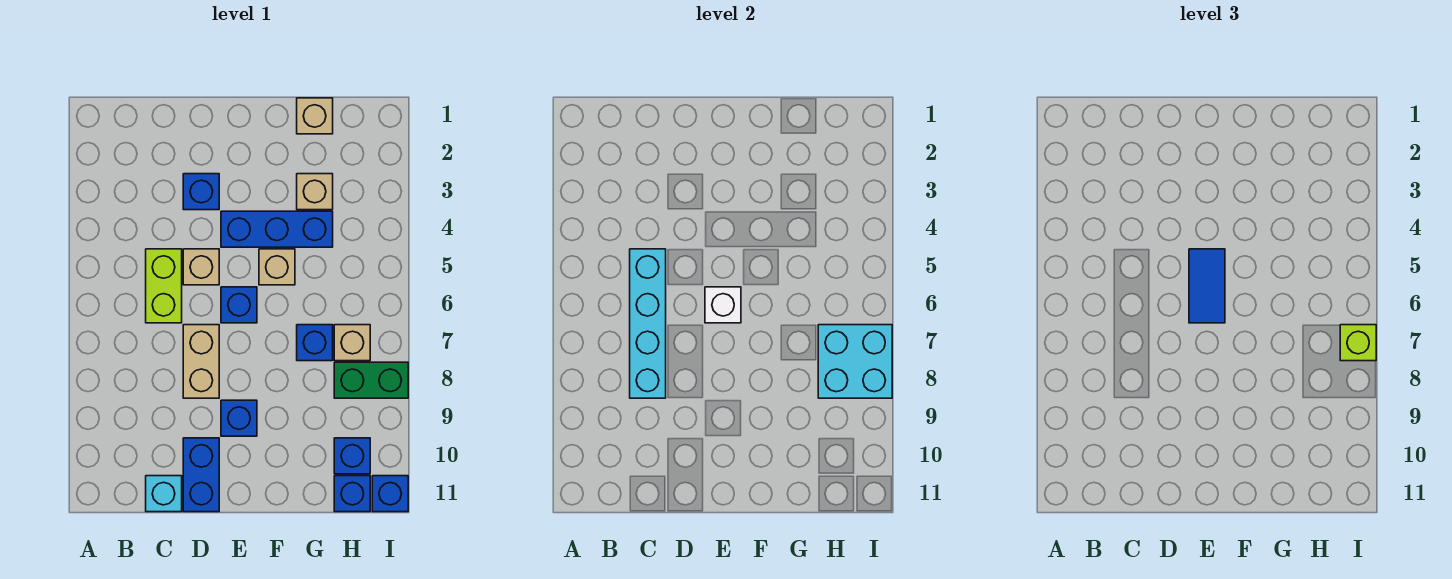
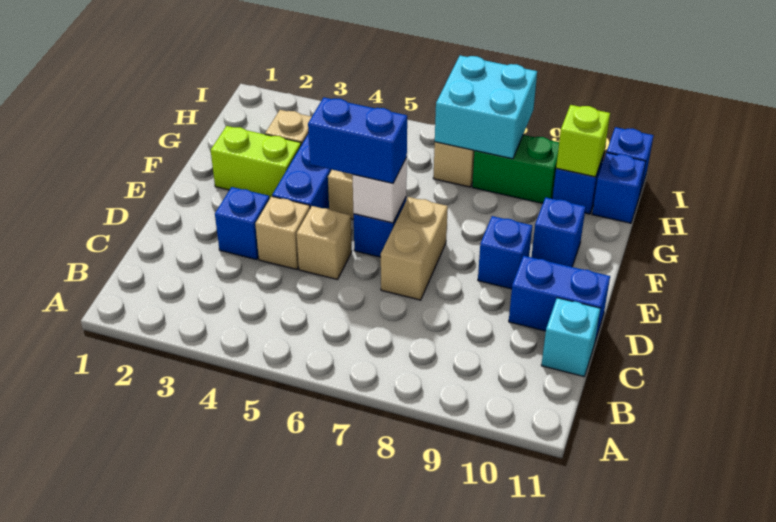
lime 1x2 brick [146,249,182,323] -> lime 1x2 brick moved to [211,126,301,198]
cyan 1x4 brick [630,249,666,398] -> none
tan 1x2 brick [183,325,219,398] -> tan 1x2 brick turned to [381,197,448,300]
blue 1x2 tile [1189,249,1225,323] -> blue 1x2 brick [308,97,407,183]
tan 1x1 brick [297,98,333,134] -> tan 1x1 brick moved to [255,196,310,269]
blue 1x1 brick [297,325,333,361] -> blue 1x1 brick moved to [532,197,586,267]
green 1x2 brick [334,362,408,398] -> green 1x2 brick turned to [472,135,559,203]
lime 1x1 brick [1340,325,1376,361] -> lime 1x1 brick moved to [556,105,610,177]

